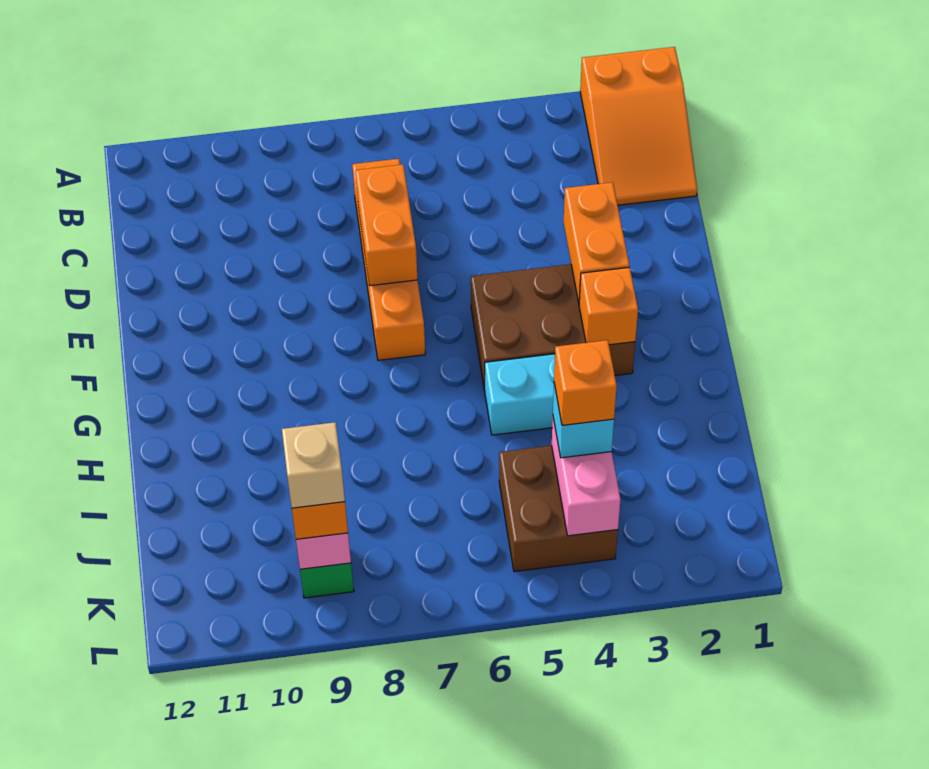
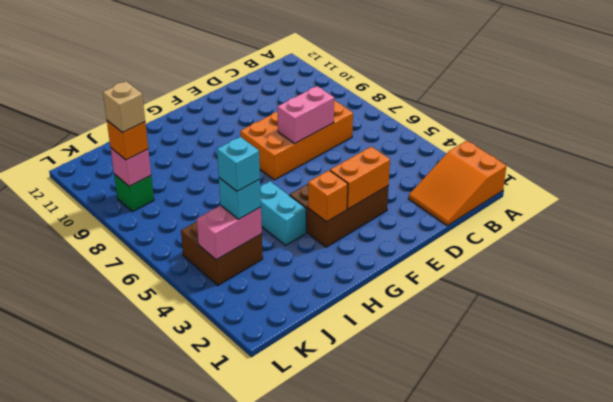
orange 1x4 brick [352,159,425,360] -> orange 2x4 brick [240,100,353,180]
orange 1x2 brick [355,165,418,286] -> pink 1x2 brick [277,86,334,143]
brown 2x3 brick [471,264,635,390] -> brown 2x3 brick turned to [289,184,389,247]
orange 1x1 brick [554,340,617,425] -> cyan 1x1 brick [217,137,260,191]

